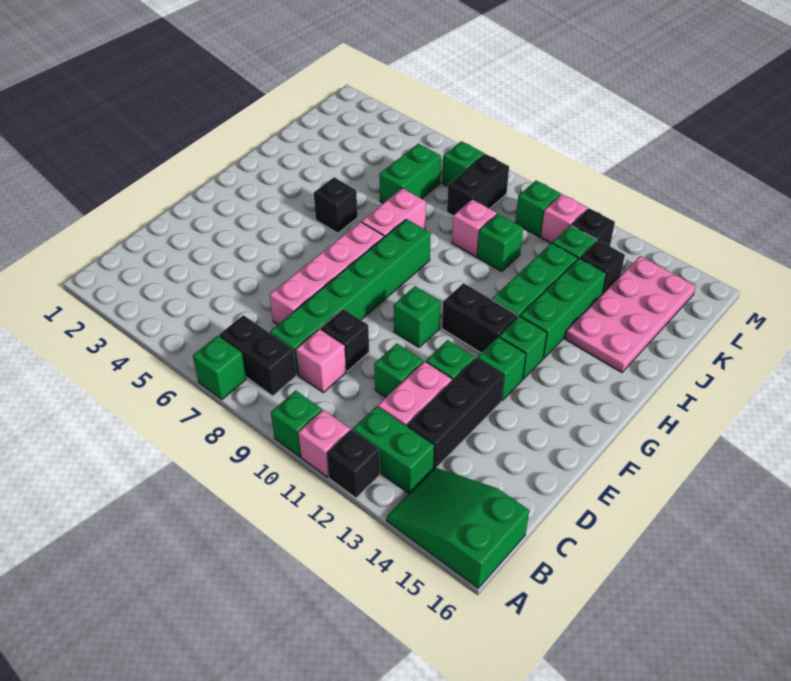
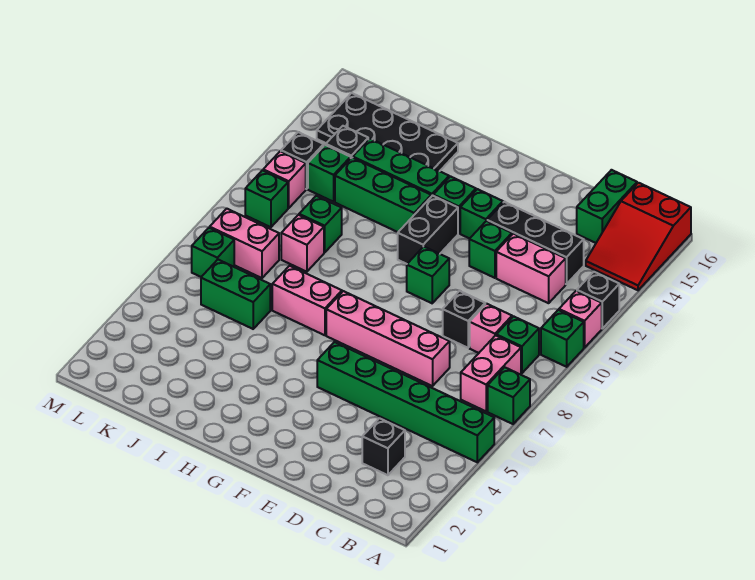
green 2x3 slope [387,468,529,588] -> red 2x3 slope [586,183,691,290]
black 1x2 brick [219,315,296,396] -> pink 1x2 brick [461,335,521,411]
green 1x2 brick [353,406,434,493] -> green 1x2 brick moved to [577,170,637,243]
green 1x6 brick [270,219,431,375] -> green 1x6 brick moved to [317,342,494,462]
green 1x1 brick [374,344,423,397] -> green 1x1 brick moved to [496,316,539,373]
black 1x1 brick [314,177,358,233] -> black 1x1 brick moved to [362,418,405,475]
pink 2x4 plate [565,256,696,372] -> black 2x4 plate [317,93,458,171]
black 1x2 brick [447,154,509,216] -> pink 1x2 brick [210,209,279,278]

